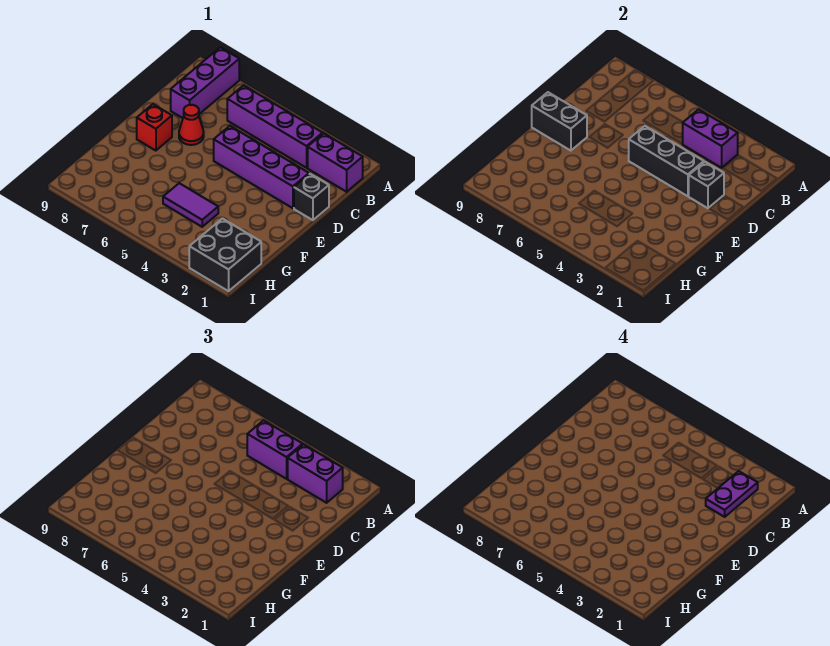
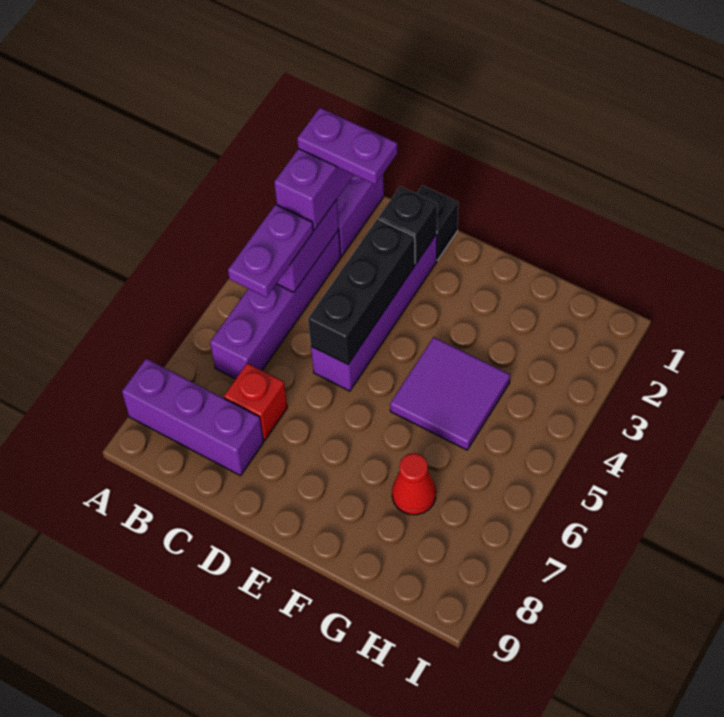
purple 1x2 brick [247,420,303,479] -> purple 1x2 plate [228,204,313,297]
red 1x1 cone [179,105,204,145] -> red 1x1 cone moved to [392,453,436,515]
red 1x1 brick [137,104,172,151] -> red 1x1 brick moved to [224,363,287,440]
black 1x2 brick [532,92,587,151] -> none
purple 1x2 tile [163,183,218,227] -> purple 2x2 tile [390,337,510,450]
black 2x2 brick [189,219,261,291] -> none

